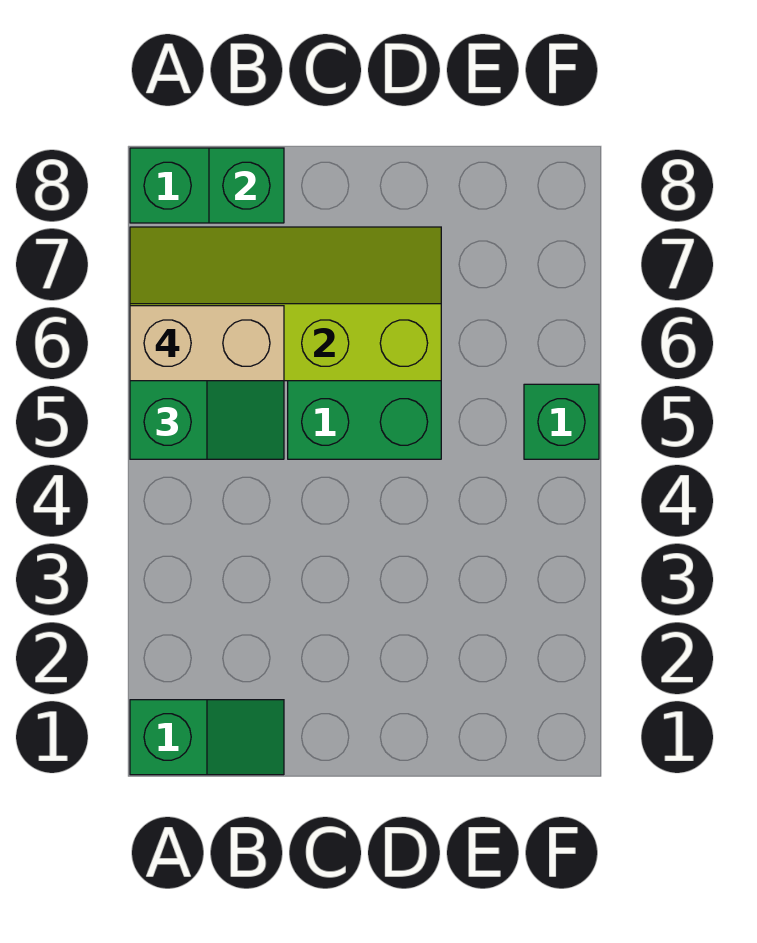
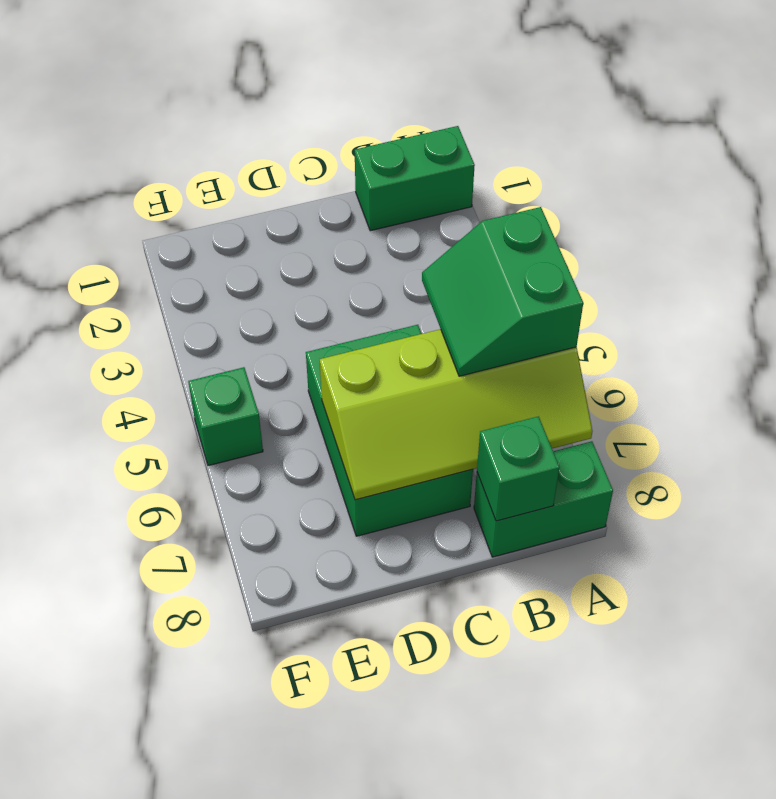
green 1x2 slope [130,700,284,775] -> green 1x2 brick [355,126,475,231]
tan 1x2 brick [130,306,284,381] -> none

